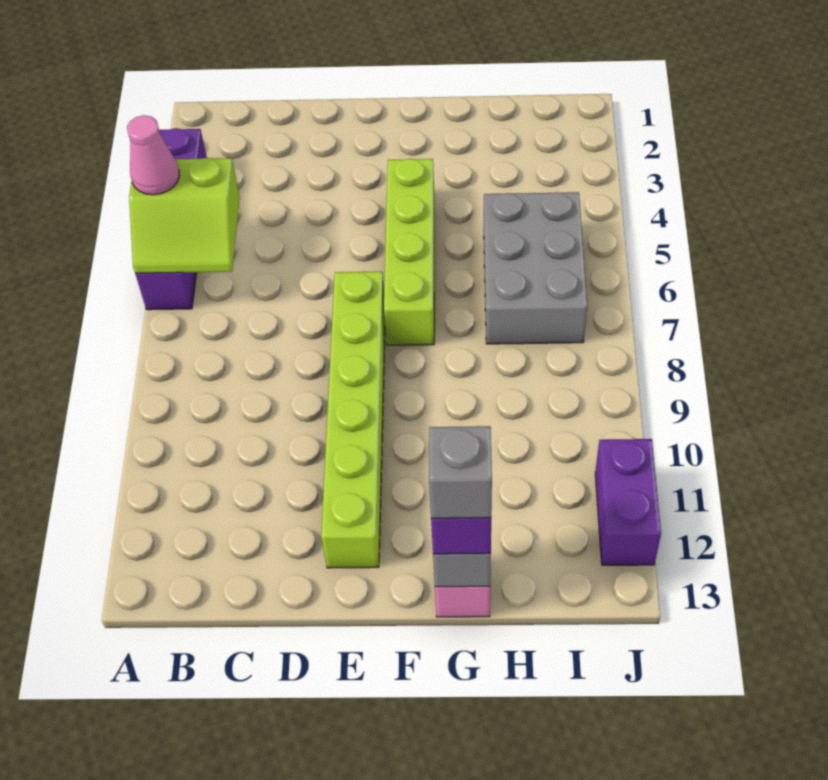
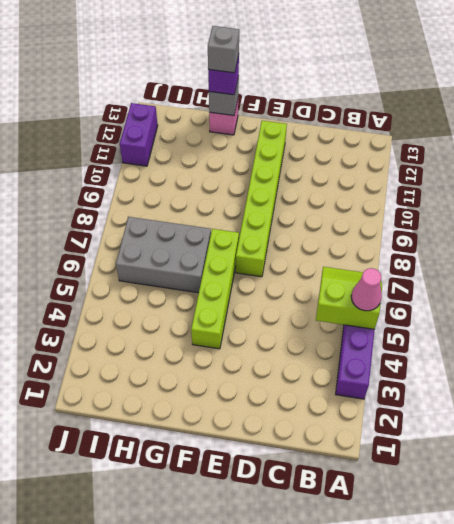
grey 2x3 brick [484,192,587,344] -> grey 2x3 brick turned to [116,217,211,293]

